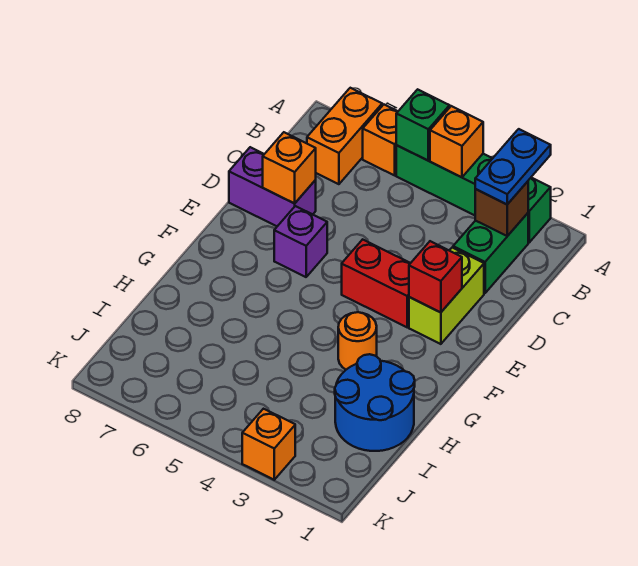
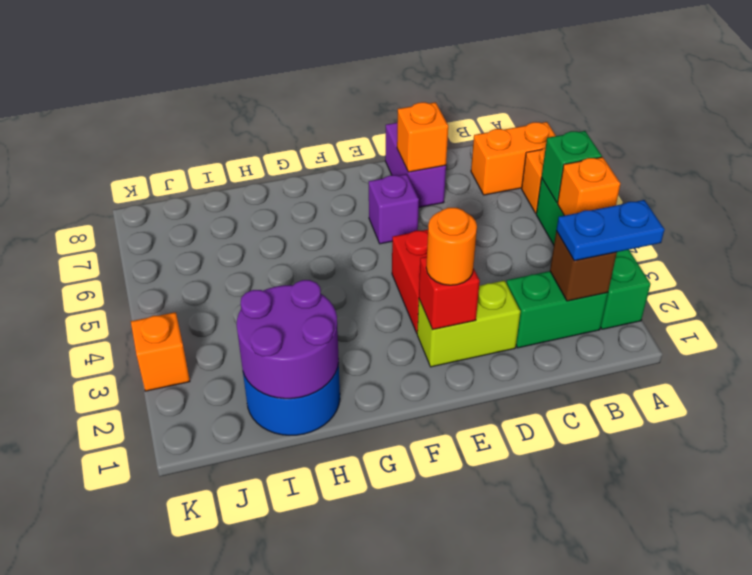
orange 1x1 round brick [338,312,377,370] -> orange 1x1 round brick moved to [426,208,477,285]
none -> purple 2x2 round brick [237,280,339,399]

